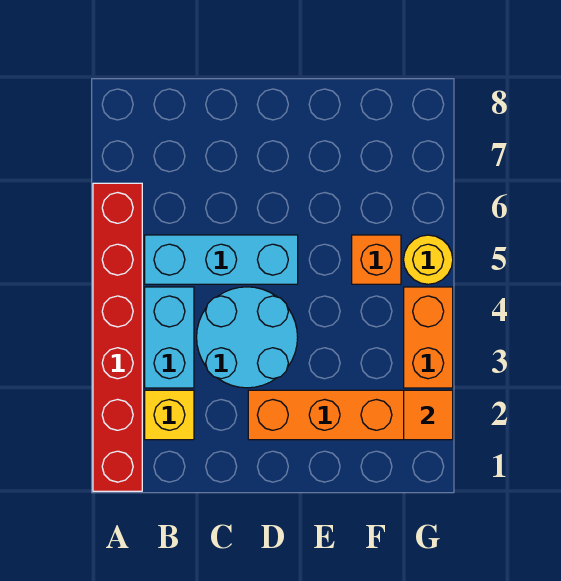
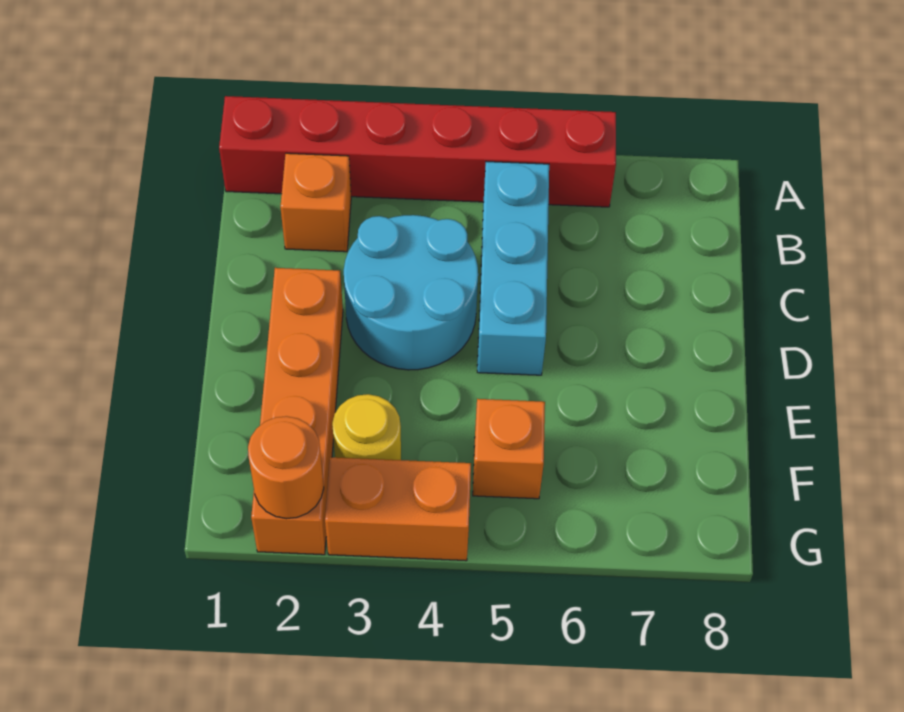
yellow 1x1 brick [145,390,194,440] -> orange 1x1 brick [280,153,351,252]
cyan 1x2 brick [145,287,194,388] -> none
orange 1x1 tile [404,390,453,440] -> orange 1x1 round brick [248,416,324,519]
yellow 1x1 round brick [404,235,453,284] -> yellow 1x1 round brick moved to [332,394,401,460]

